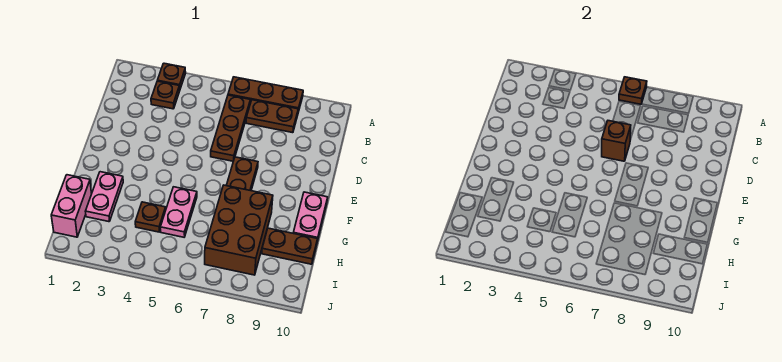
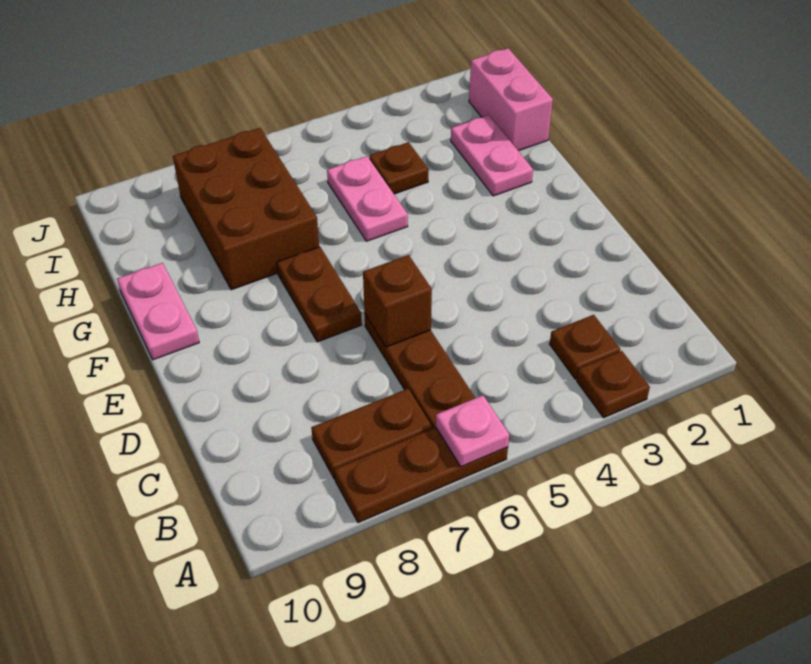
brown 1x1 plate [619,77,647,104] -> pink 1x1 plate [436,395,509,467]
brown 1x2 plate [262,228,317,264] -> none

